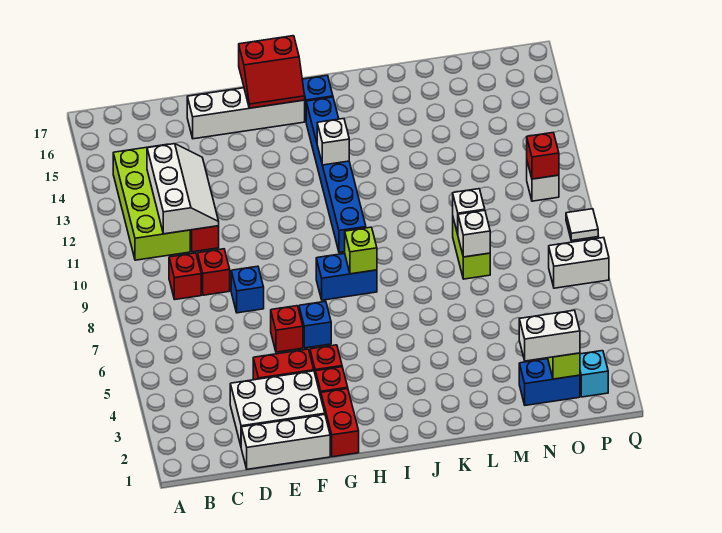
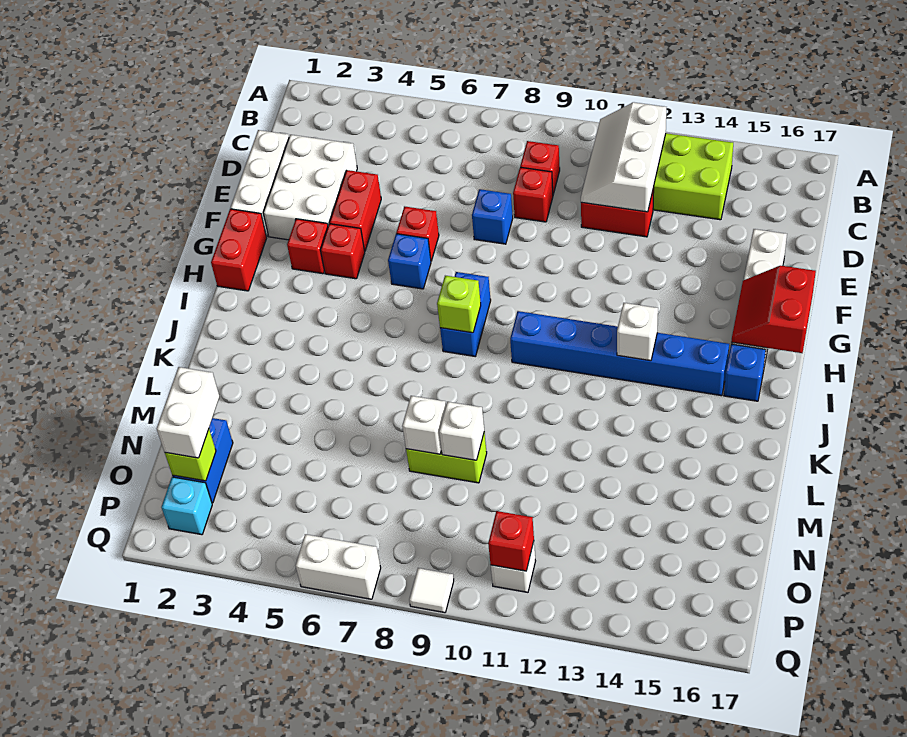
white 2x3 slope [147,144,219,234] -> white 2x3 slope turned to [581,102,666,212]
red 1x2 brick [321,388,359,457] -> red 1x2 brick turned to [211,209,267,291]
white 1x2 brick [549,238,609,288] -> white 1x2 brick turned to [296,534,381,599]

